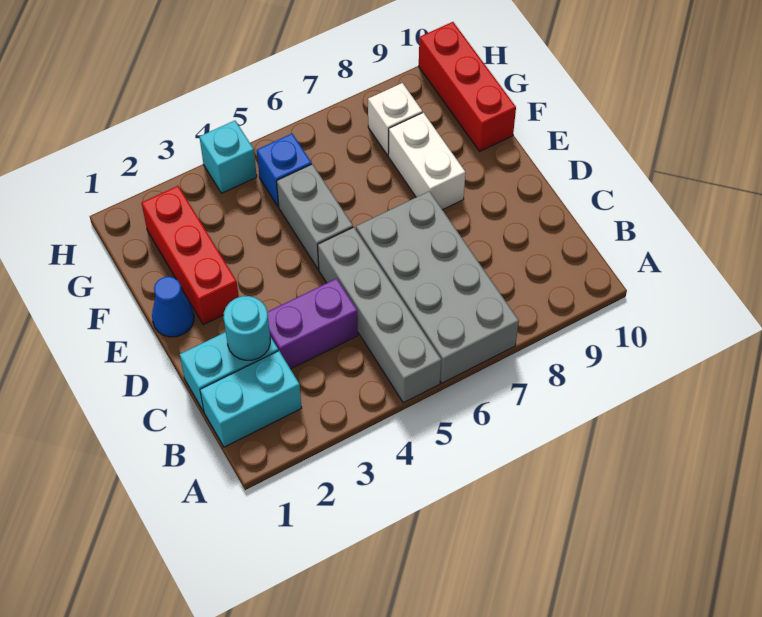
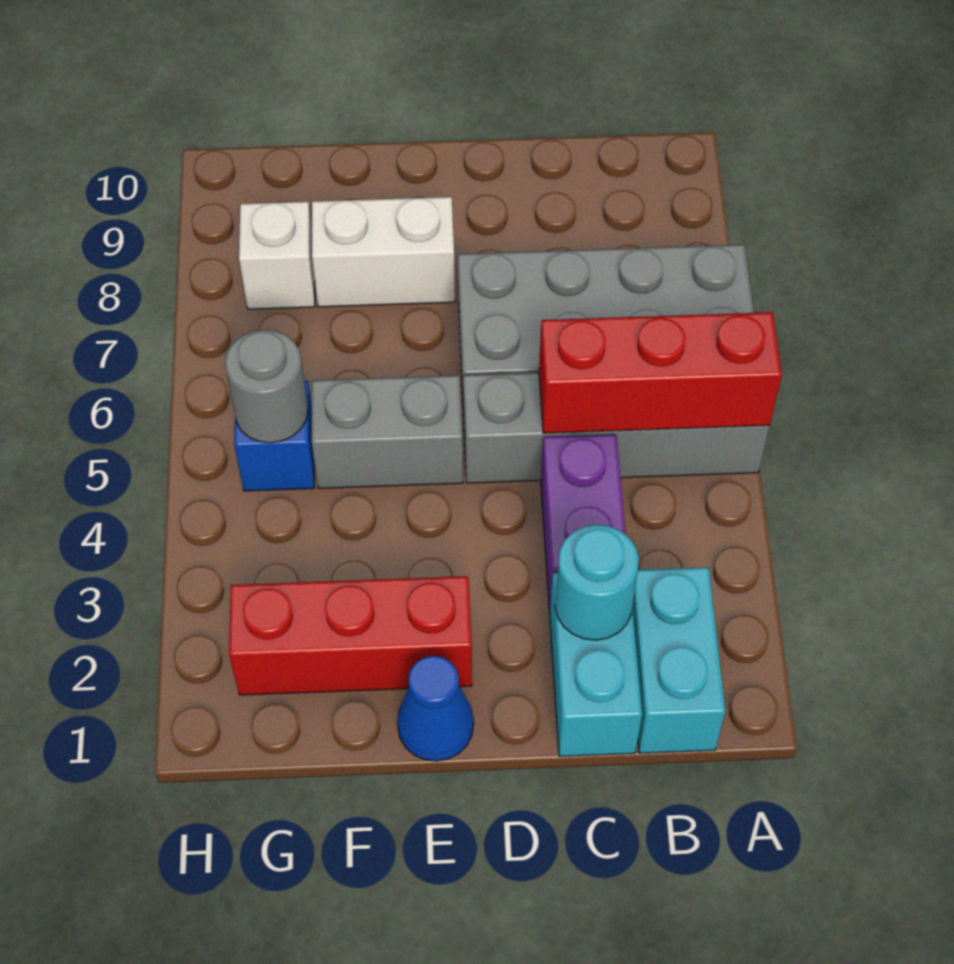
red 1x3 brick [419,22,516,151] -> red 1x3 brick moved to [539,312,782,433]
none -> grey 1x1 round brick [225,330,308,443]
cyan 1x1 brick [199,121,257,193] -> none

